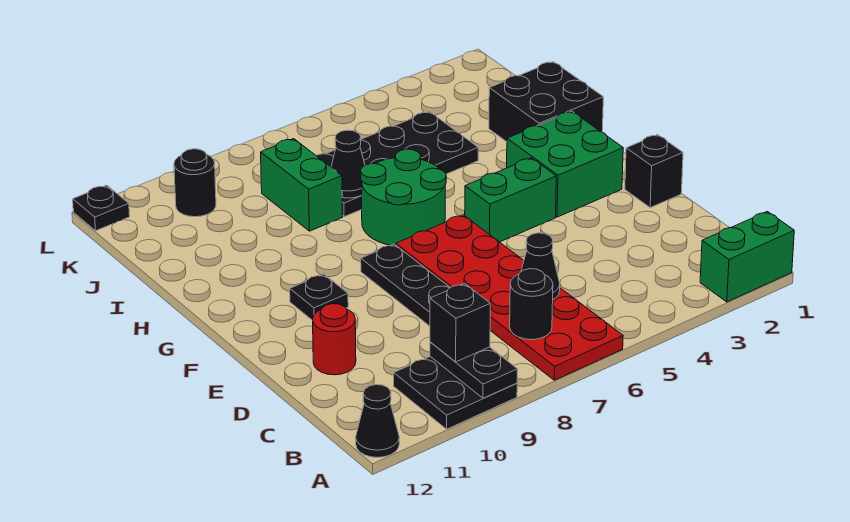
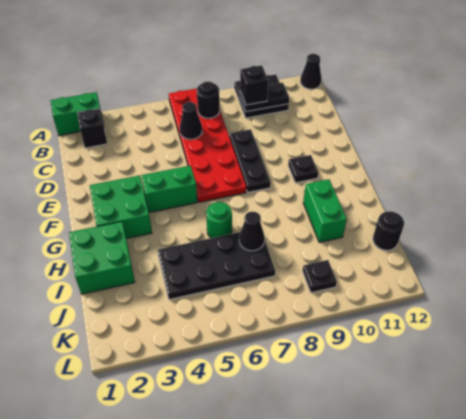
black 1x2 plate [430,342,518,398] -> black 1x2 plate turned to [240,83,289,112]
red 1x1 round brick [313,304,356,375] -> none
black 1x1 brick [625,135,683,208] -> black 1x1 brick moved to [77,108,107,148]
green 2x2 round brick [360,149,446,245] -> green 1x1 round brick [206,202,232,238]
black 2x2 brick [489,62,603,142] -> green 2x2 brick [69,222,135,294]
green 1x2 brick [261,139,343,231] -> green 1x2 brick moved to [303,179,347,242]
black 1x1 round brick [174,149,216,217] -> black 1x1 round brick moved to [373,211,404,250]
black 1x1 plate [73,185,130,231] -> black 1x1 plate moved to [303,260,337,293]

